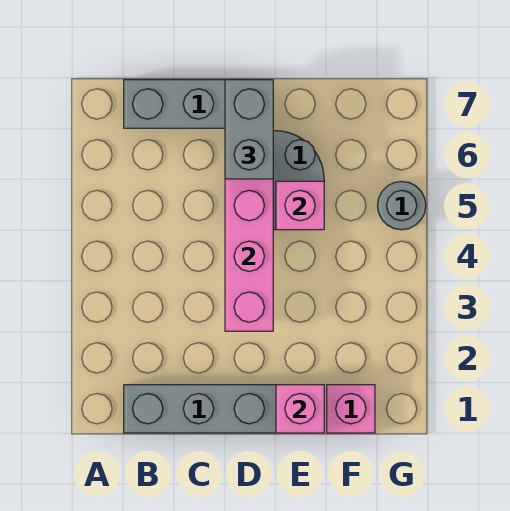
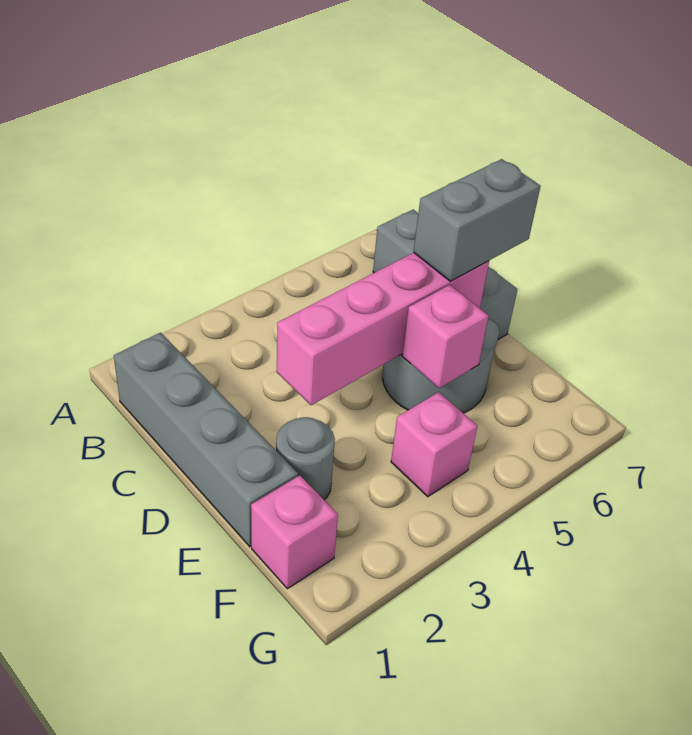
pink 1x1 brick [276,385,324,433] -> pink 1x1 brick moved to [391,392,477,497]
grey 1x1 round brick [378,181,426,230] -> grey 1x1 round brick moved to [276,417,335,500]

